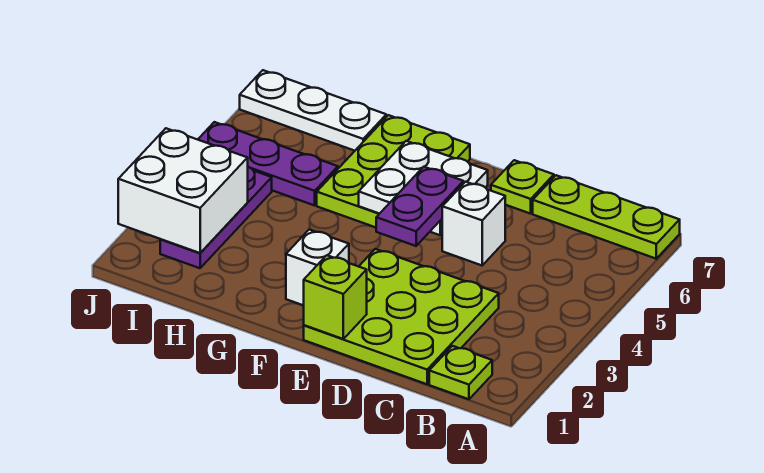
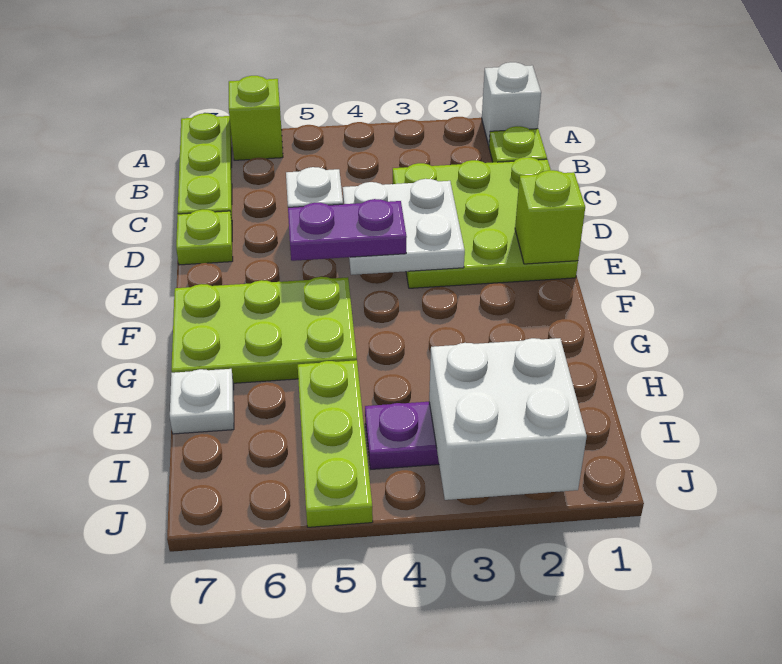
none -> lime 1x1 brick [229,76,283,160]
white 2x2 plate [359,141,488,235] -> white 2x2 plate moved to [343,179,465,275]
white 1x1 brick [286,230,349,305] -> white 1x1 brick moved to [482,62,541,145]
purple 1x3 plate [198,122,338,205] -> lime 1x3 plate [298,360,373,527]
white 1x3 plate [240,70,386,151] -> white 1x1 plate [170,369,234,434]

